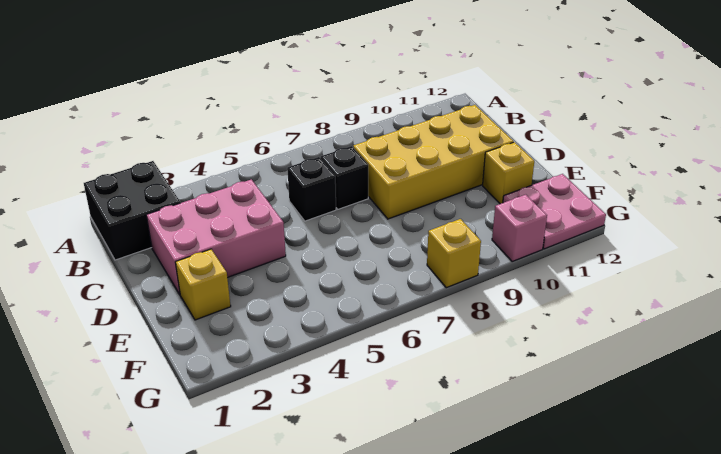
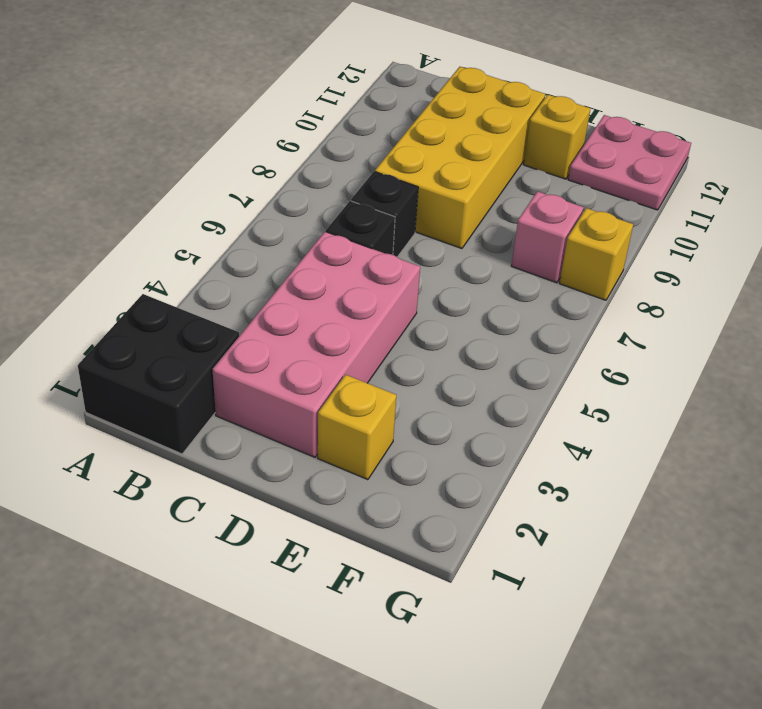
pink 2x3 brick [146,179,286,294] -> pink 2x4 brick [213,232,420,457]
pink 1x1 brick [492,195,547,261] -> pink 1x1 brick moved to [511,191,584,283]

